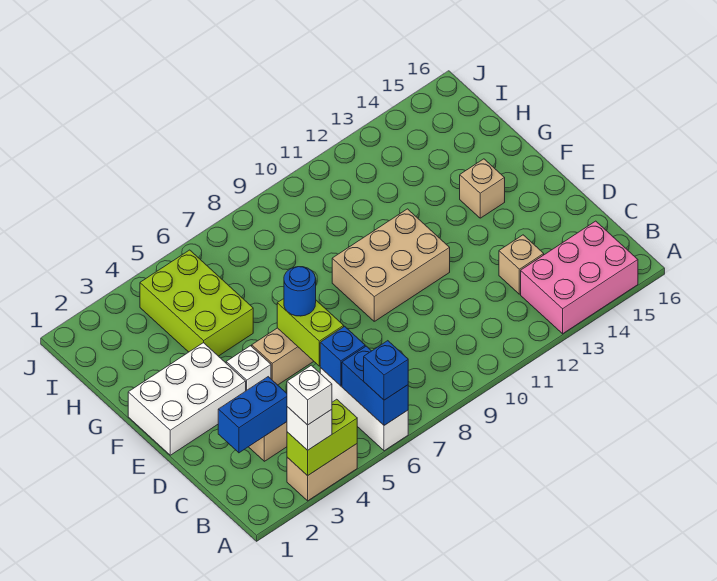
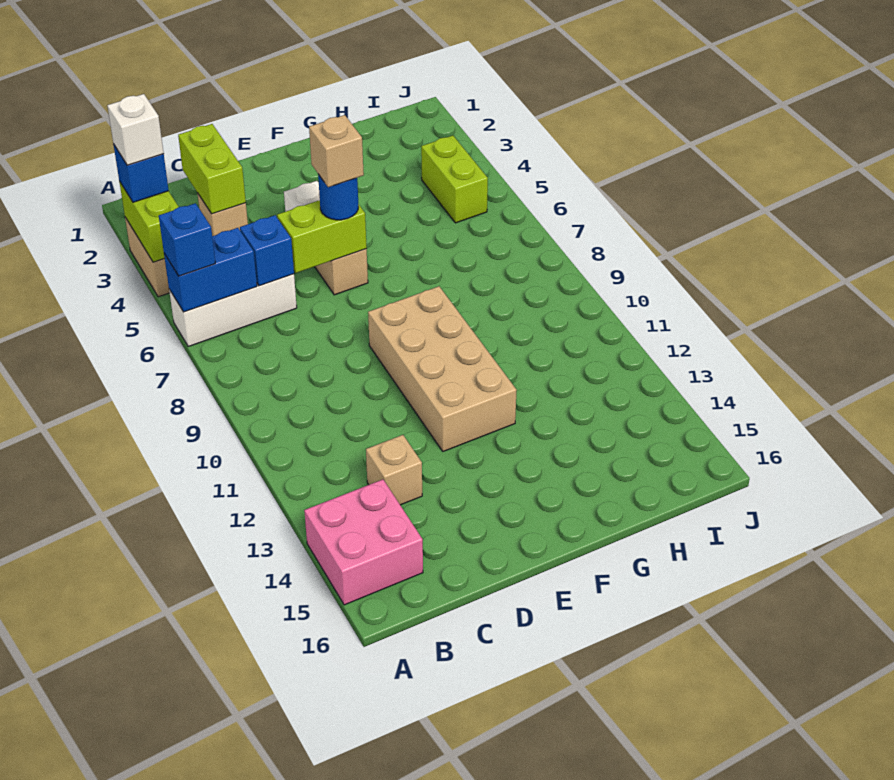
white 1x1 brick [287,407,332,450] -> blue 1x1 brick [113,144,169,202]
pink 2x3 brick [521,221,638,334] -> pink 2x2 brick [304,479,423,605]
blue 1x2 brick [218,377,287,453] -> lime 1x2 brick [178,124,246,214]
white 2x3 brick [128,343,246,455] -> none
tan 2x3 brick [332,209,450,321] -> tan 2x4 brick [368,286,517,451]
tan 1x1 brick [460,159,505,218] -> tan 1x1 brick moved to [309,115,364,187]
lime 2x3 brick [140,250,253,356] -> lime 1x2 brick [421,136,488,223]

